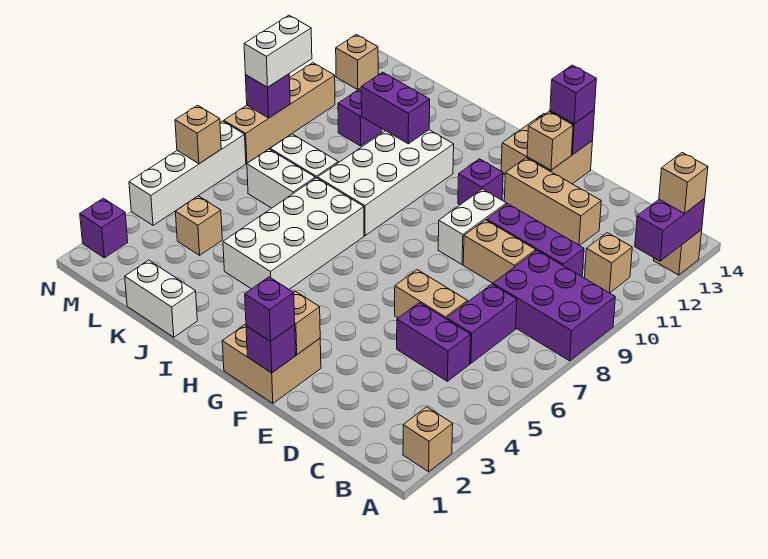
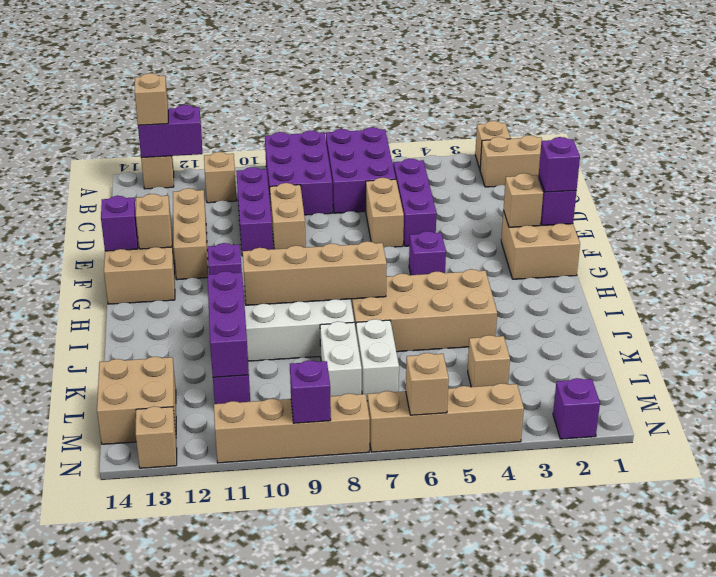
none -> tan 1x2 brick [480,135,542,187]
purple 1x2 brick [397,303,471,381] -> purple 1x3 brick [393,159,436,246]
purple 1x2 brick [447,284,517,364] -> purple 2x3 brick [326,127,396,213]
white 1x2 brick [438,189,506,265] -> none
purple 1x1 brick [550,65,596,124] -> purple 1x1 brick moved to [409,231,446,275]
white 2x4 brick [223,178,364,289] -> tan 2x4 brick [351,269,497,352]
none -> tan 1x4 brick [243,241,387,305]
white 1x2 brick [125,260,197,337] -> none
purple 1x2 brick [361,72,430,144] -> purple 1x3 brick [208,271,249,377]
none -> tan 2x2 brick [97,357,176,444]
white 1x4 brick [129,121,246,225] -> tan 1x4 brick [368,383,524,452]
white 1x2 brick [244,15,312,87] -> none

